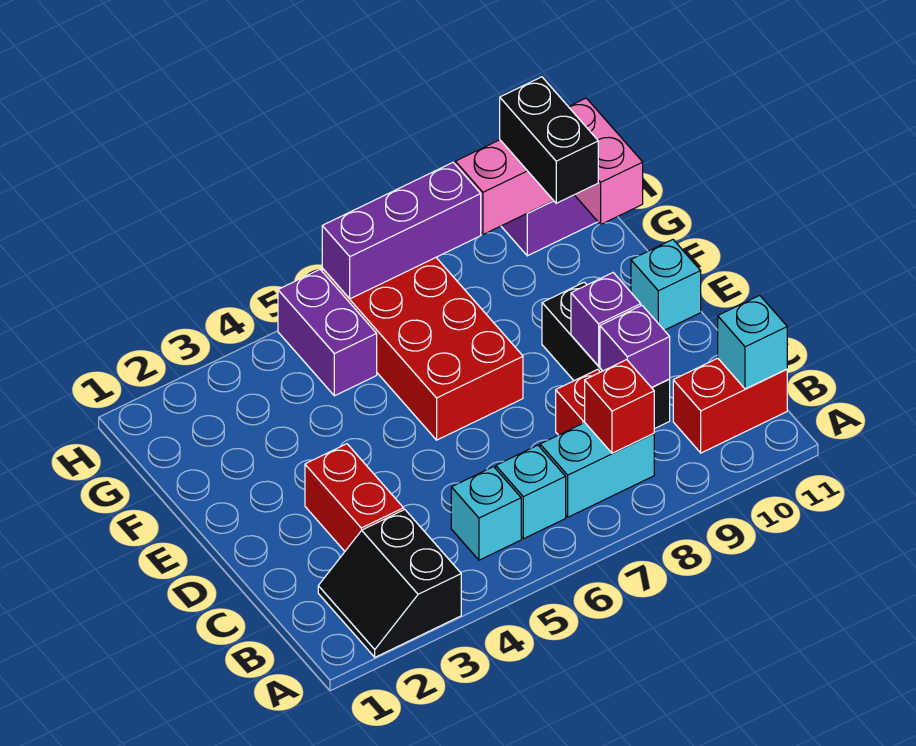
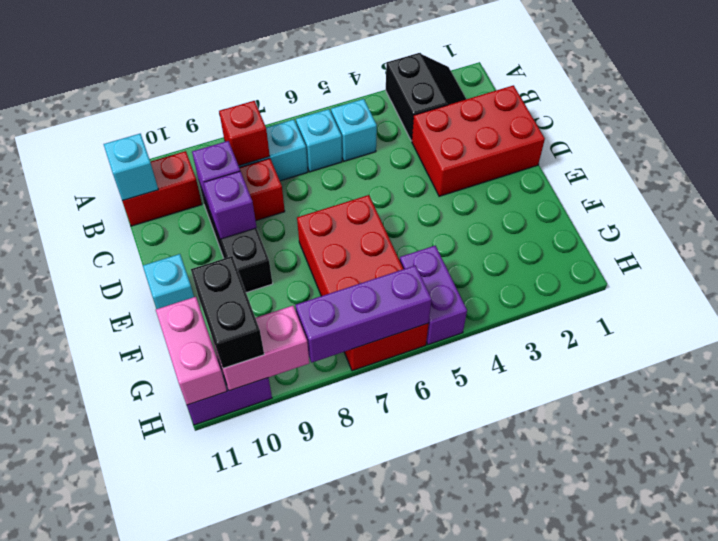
red 1x2 brick [305,444,404,551] -> red 2x3 brick [412,85,545,196]

